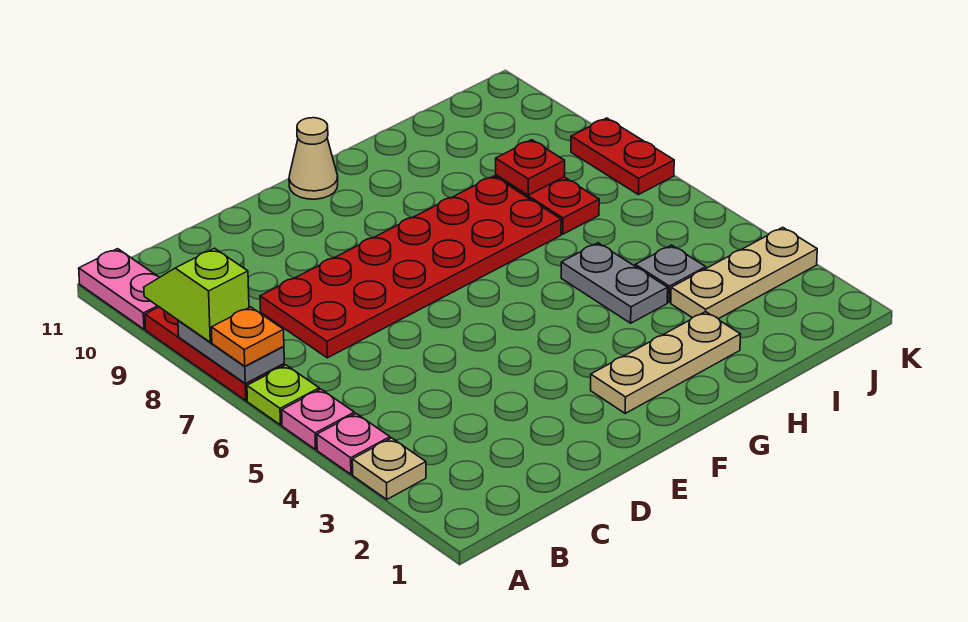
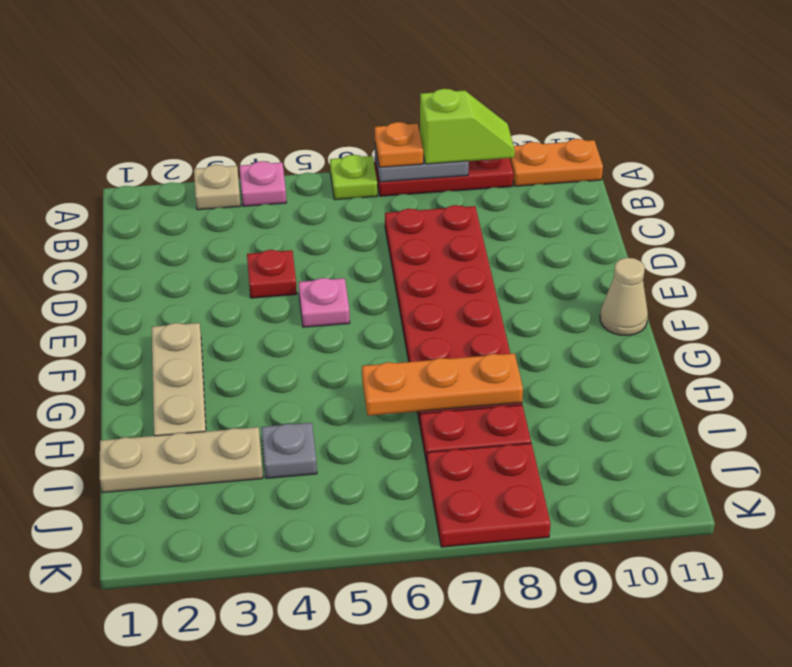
pink 1x1 plate [282,389,354,449] -> pink 1x1 plate moved to [299,278,350,327]
pink 1x2 plate [79,249,159,329] -> orange 1x2 plate [510,139,603,186]
grey 1x2 plate [561,243,668,323] -> none
none -> orange 1x3 plate [362,353,523,416]
tan 1x3 plate [671,227,817,319] -> tan 1x3 plate turned to [100,427,263,493]
red 1x1 plate [496,140,565,195] -> red 1x1 plate moved to [247,250,297,298]
red 1x2 plate [571,118,674,195] -> red 2x2 plate [427,443,550,547]

